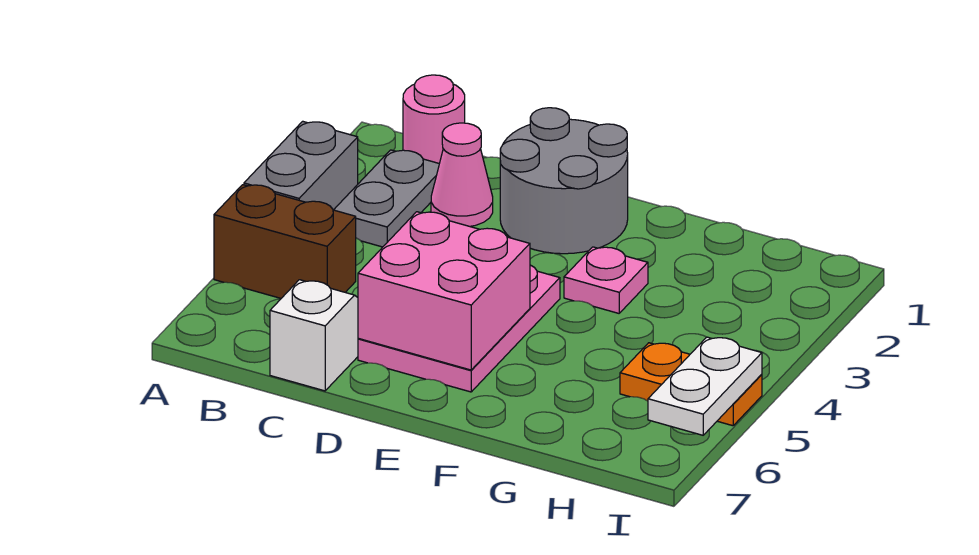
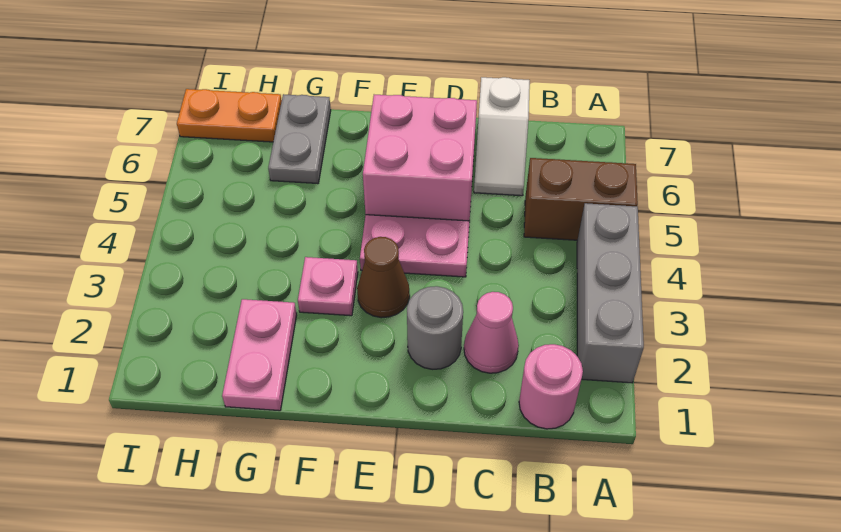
grey 1x2 brick [244,121,358,210] -> grey 1x3 brick [577,203,644,383]
grey 1x2 plate [334,150,439,247] -> grey 1x2 plate moved to [268,94,331,184]
grey 2x2 round brick [500,108,628,254] -> grey 1x1 round brick [407,286,463,369]
none -> brown 1x1 cone [357,237,410,318]
none -> pink 1x2 plate [222,299,297,411]
orange 1x2 plate [620,343,762,426] -> orange 1x2 plate moved to [177,89,282,142]
white 1x2 plate [648,337,762,435] -> none

